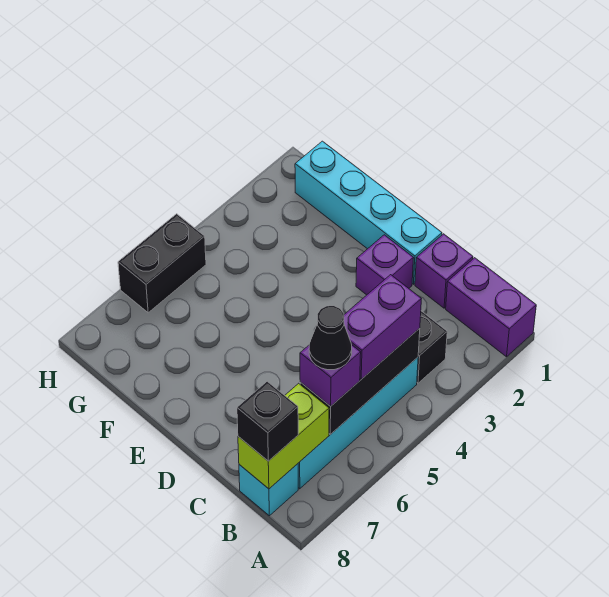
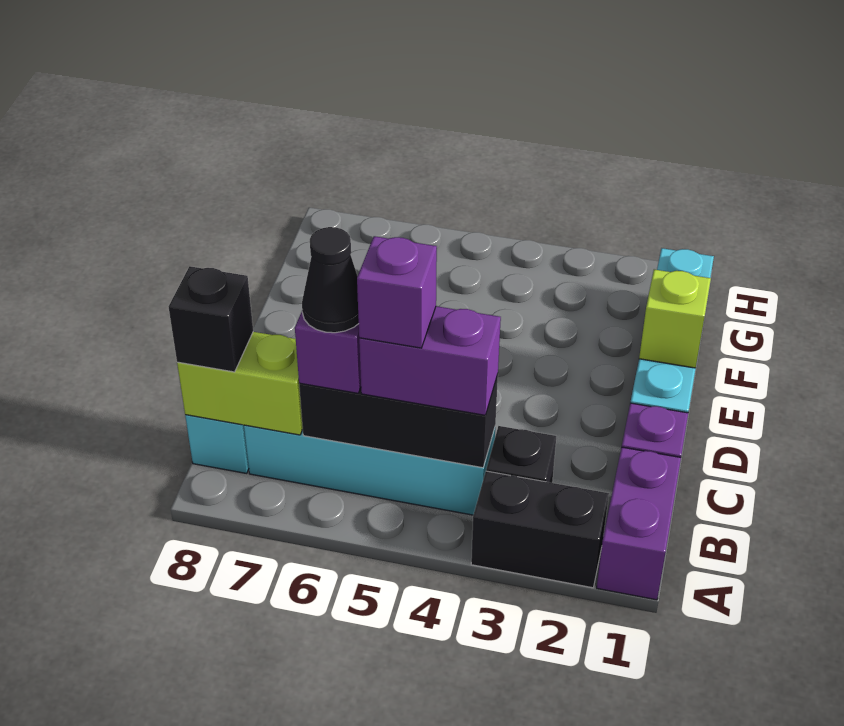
purple 1x1 brick [356,235,413,295] -> purple 1x1 brick moved to [357,236,437,348]
none -> lime 1x1 brick [639,269,711,368]
black 1x2 brick [118,214,206,313] -> black 1x2 brick moved to [471,471,609,588]

